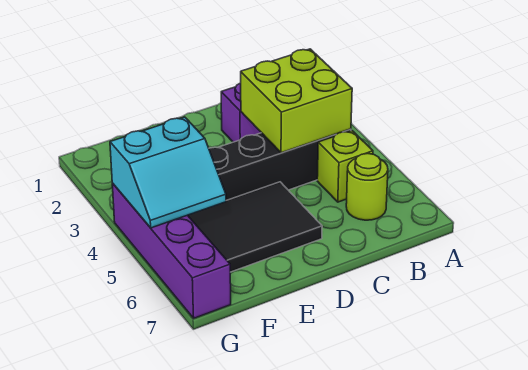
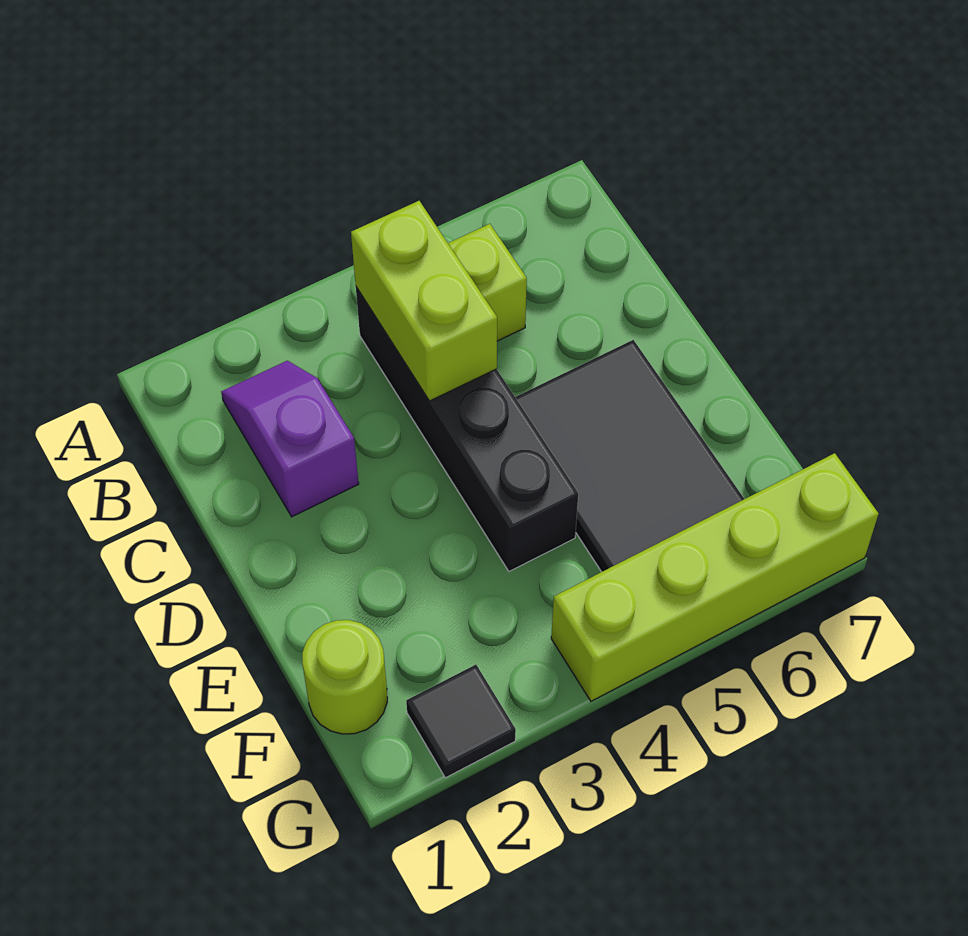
lime 2x2 brick [241,49,352,153] -> lime 1x2 brick [351,201,497,401]
lime 1x1 round brick [346,153,388,220] -> lime 1x1 round brick moved to [302,620,387,734]
cyan 2x2 slope [110,117,226,228] -> none
none -> black 1x1 tile [406,665,516,778]
purple 1x4 brick [112,183,231,318] -> lime 1x4 brick [551,453,879,701]

